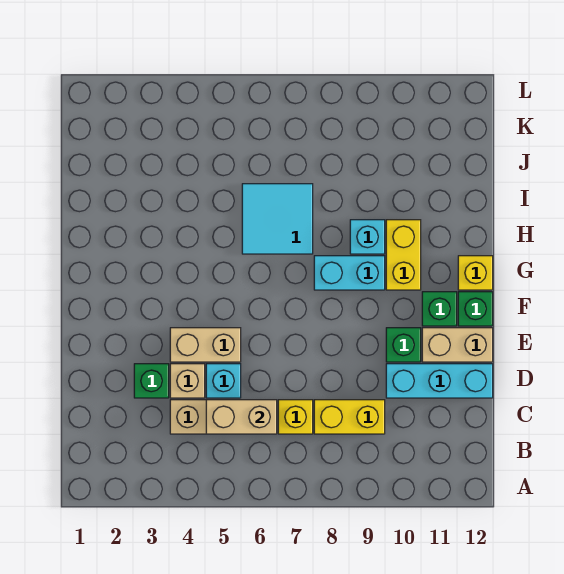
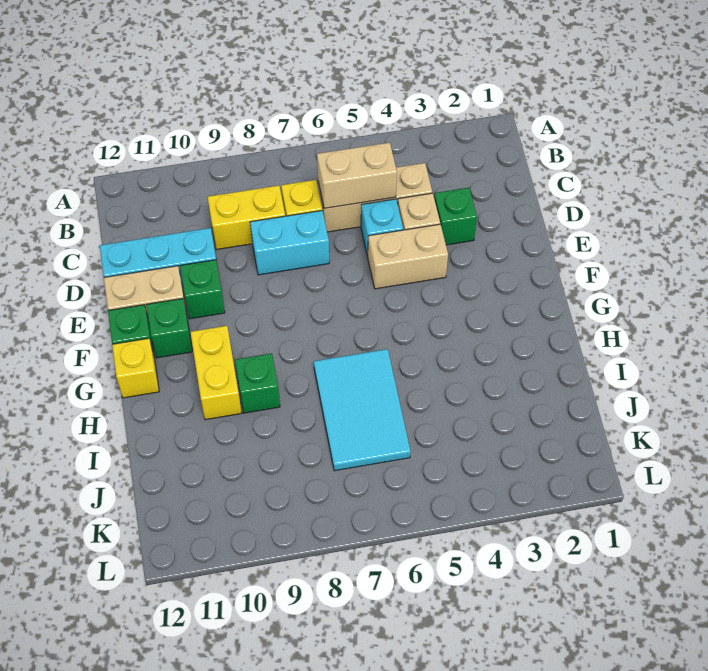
cyan 1x2 brick [314,256,385,290] -> cyan 1x2 brick moved to [250,210,329,275]
cyan 2x2 tile [242,184,313,254] -> cyan 2x3 tile [314,349,411,471]
cyan 1x1 brick [350,220,385,254] -> green 1x1 brick [235,353,280,413]

